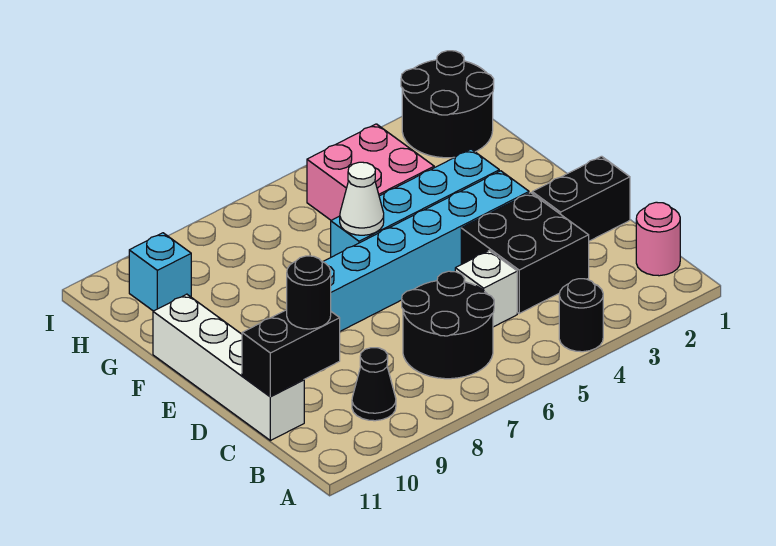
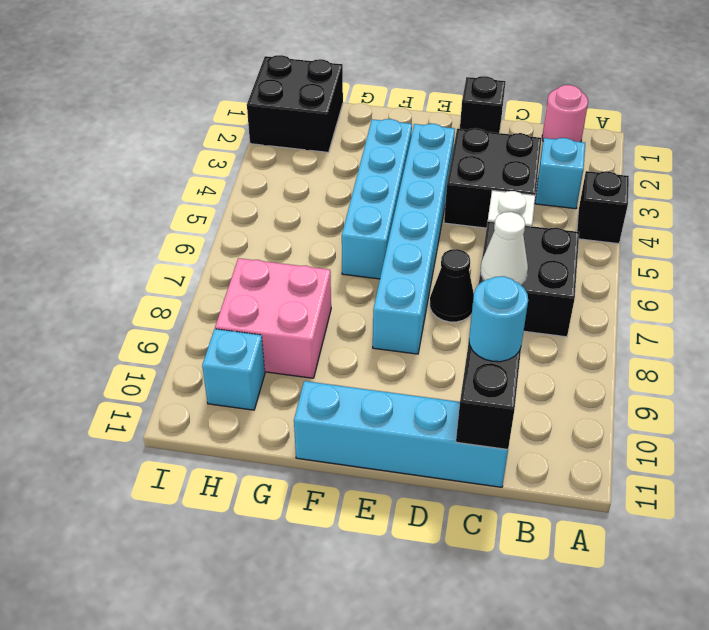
black 1x1 round brick [559,279,603,352] -> black 1x1 brick [577,171,629,244]
none -> cyan 1x1 brick [535,138,585,209]
black 2x2 round brick [402,271,494,379] -> black 2x2 brick [478,221,579,337]
black 1x1 cone [352,348,396,421] -> black 1x1 cone moved to [430,249,474,322]
black 1x1 round brick [287,256,331,329] -> cyan 1x1 round brick [469,276,528,362]
white 1x4 brick [153,294,304,441] -> cyan 1x4 brick [294,381,508,487]
black 1x2 brick [532,156,630,241] -> black 1x1 brick [460,76,506,133]
white 1x1 cone [340,162,384,235] -> white 1x1 cone moved to [481,212,528,284]
pink 2x2 brick [307,124,434,220] -> pink 2x2 brick moved to [215,258,331,378]
black 2x2 round brick [401,51,494,158] -> black 2x2 brick [247,55,343,152]

